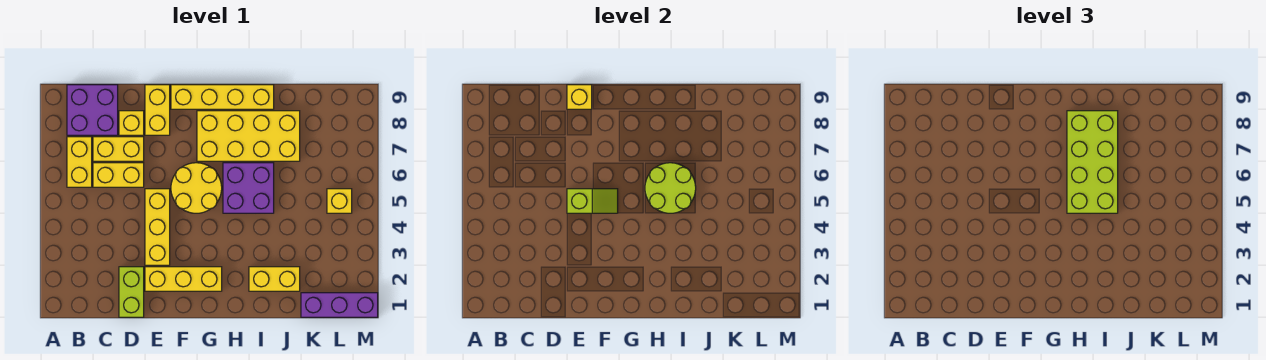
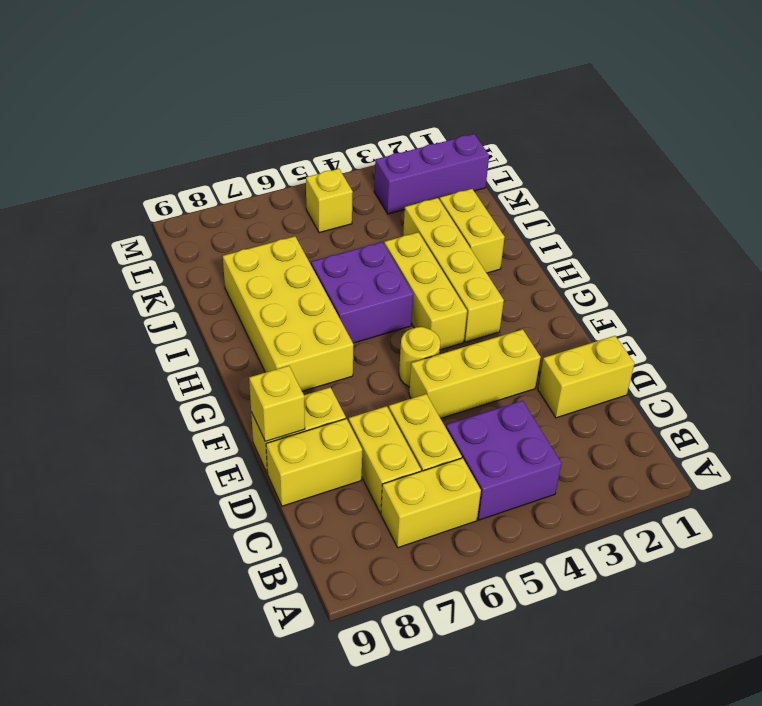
purple 2x2 brick [67,85,118,135] -> purple 2x2 brick moved to [446,401,562,520]
lime 1x2 brick [119,267,144,317] -> yellow 1x2 brick [538,336,634,418]
yellow 1x1 brick [119,111,144,135] -> yellow 1x2 brick [266,419,362,506]
yellow 1x3 brick [145,267,222,291] -> yellow 1x3 brick moved to [384,232,467,350]
lime 1x2 slope [567,189,618,213] -> none
yellow 2x2 round brick [171,163,222,213] -> yellow 1x1 round brick [399,327,440,387]
yellow 1x4 brick [171,85,274,109] -> yellow 1x4 brick moved to [403,198,504,342]
lime 2x2 round brick [645,163,696,213] -> none
lime 2x4 brick [1067,111,1118,213] -> none
purple 1x3 brick [301,293,378,317] -> purple 1x3 brick turned to [374,134,489,214]

